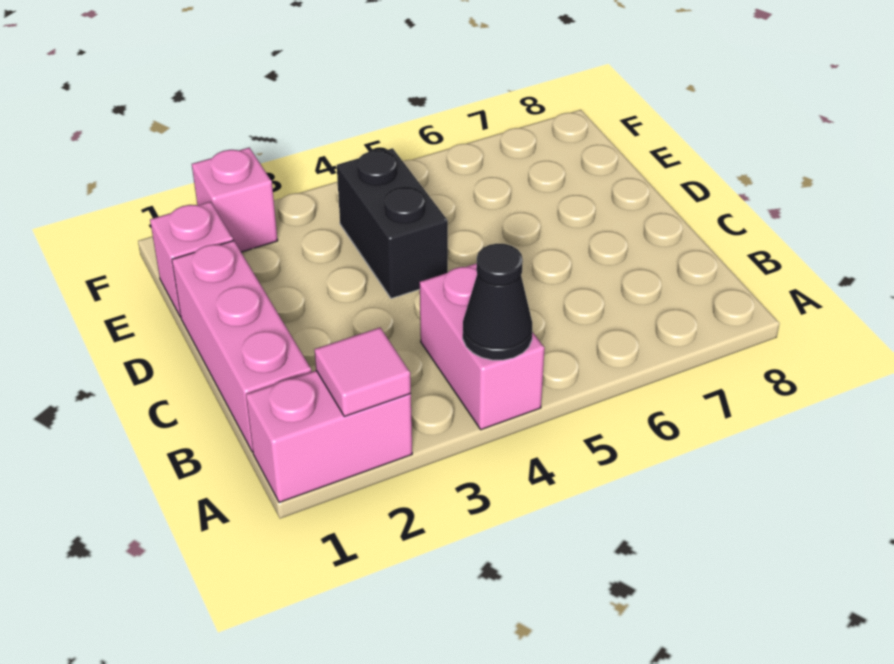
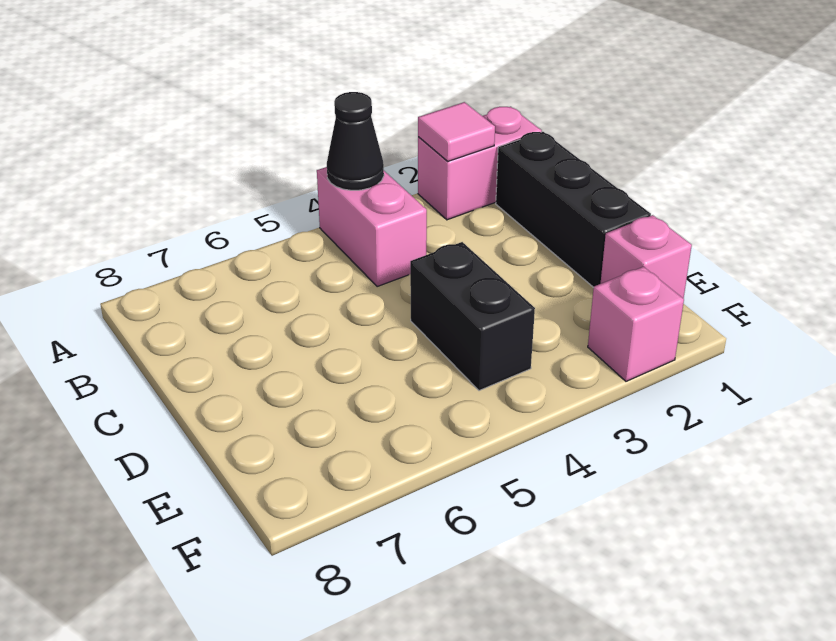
pink 1x3 brick [172,241,312,452] -> black 1x3 brick [496,132,651,288]

